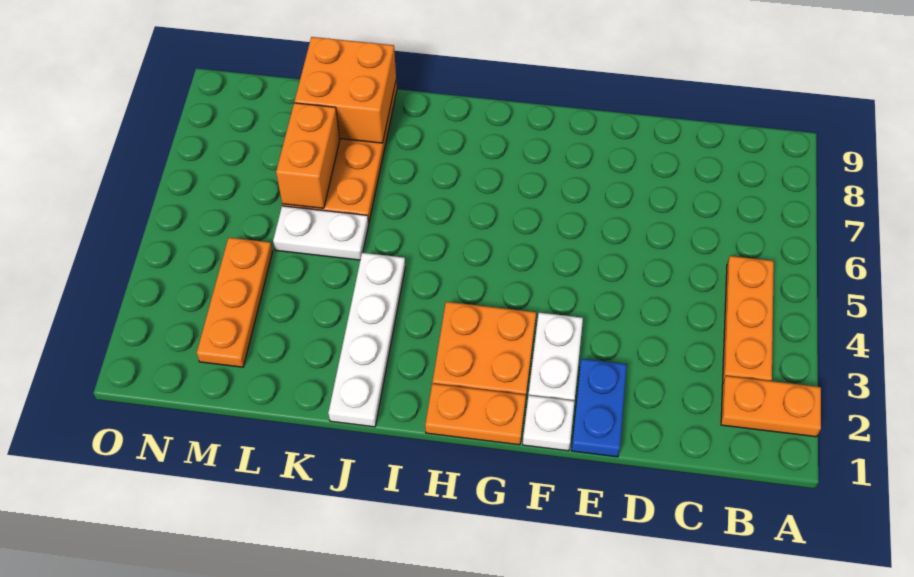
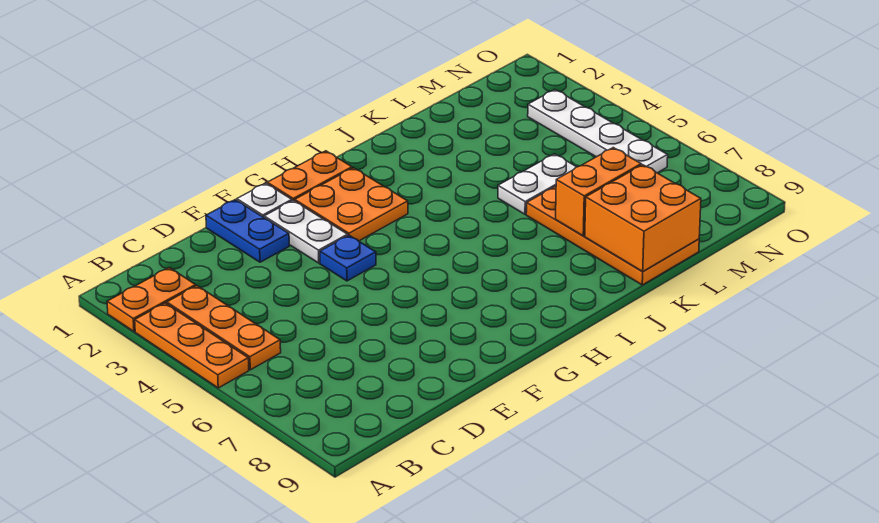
none -> blue 1x1 plate [320,235,376,281]
white 1x4 plate [328,253,405,427] -> white 1x4 plate moved to [528,90,668,173]
orange 1x2 brick [276,103,340,208] -> orange 1x2 brick turned to [556,148,641,236]
orange 1x3 plate [197,238,272,367] -> orange 1x3 plate moved to [135,303,249,388]

